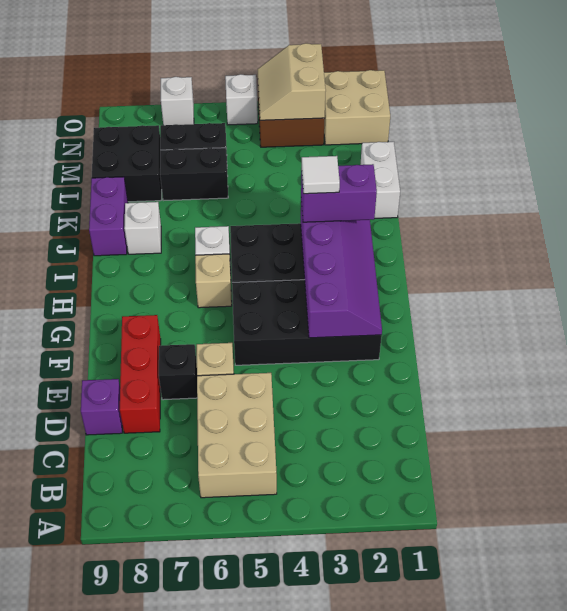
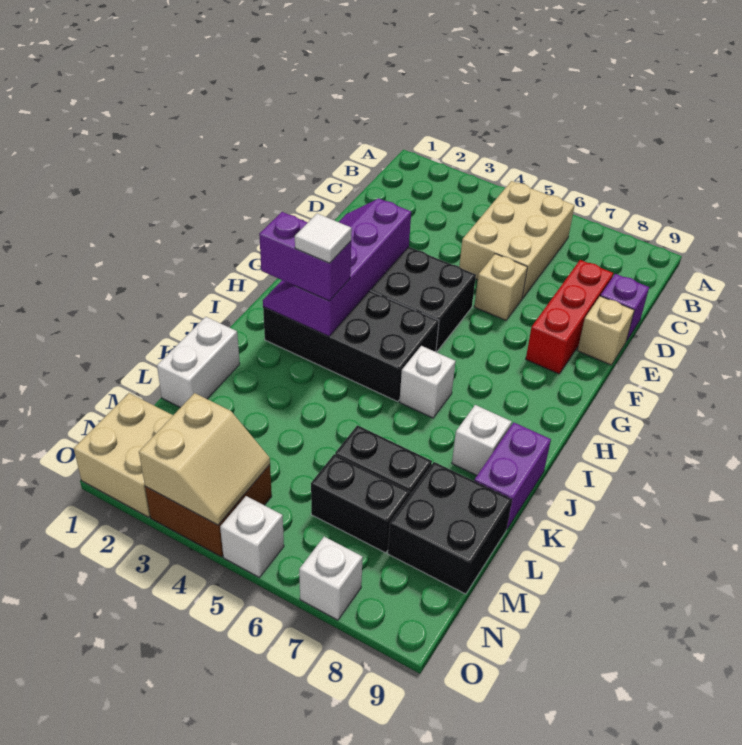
black 1x1 brick [159,344,197,400] -> none
tan 1x1 brick [195,254,232,308] -> tan 1x1 brick moved to [577,296,634,365]

